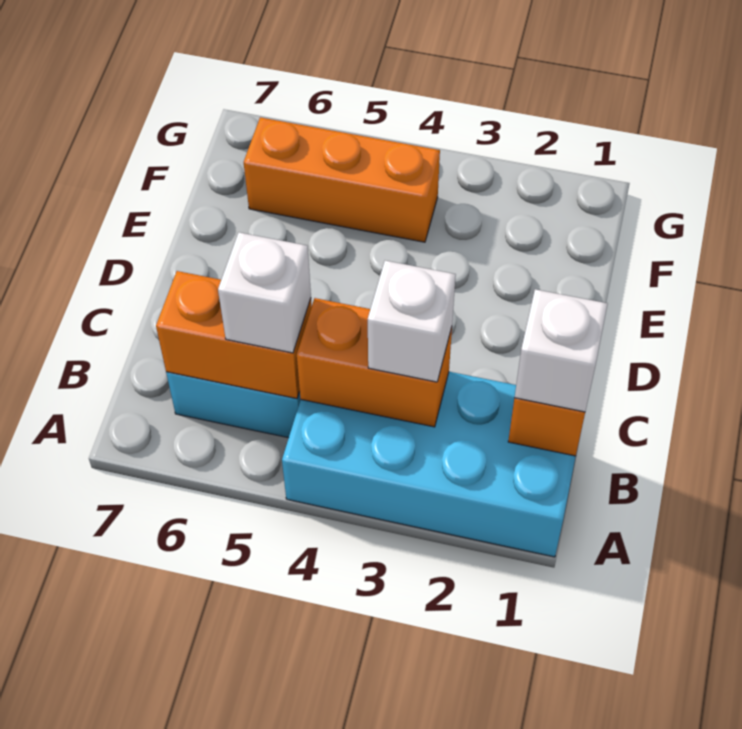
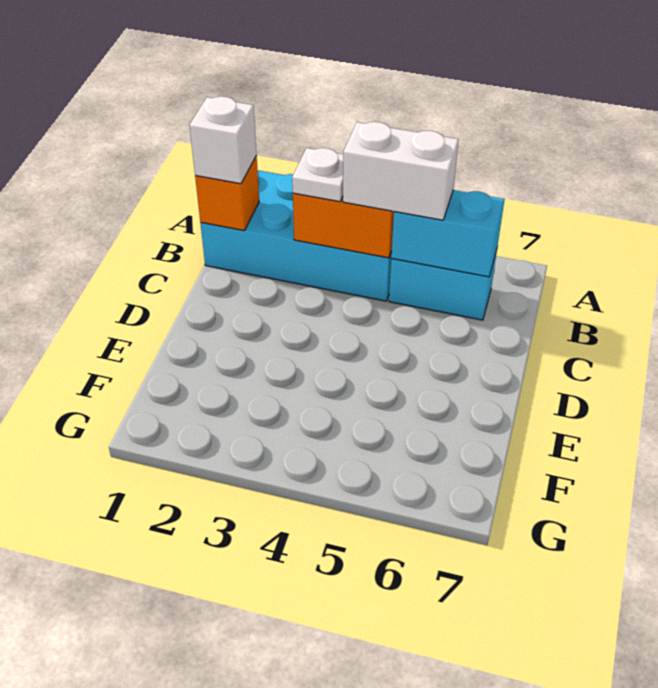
white 1x1 brick [368,261,456,382] -> white 1x1 plate [292,148,343,202]
orange 1x2 brick [156,271,312,399] -> cyan 1x2 brick [391,190,505,277]
white 1x1 brick [218,232,311,353] -> white 1x2 brick [343,122,459,220]
orange 1x3 brick [244,117,440,242] -> none

